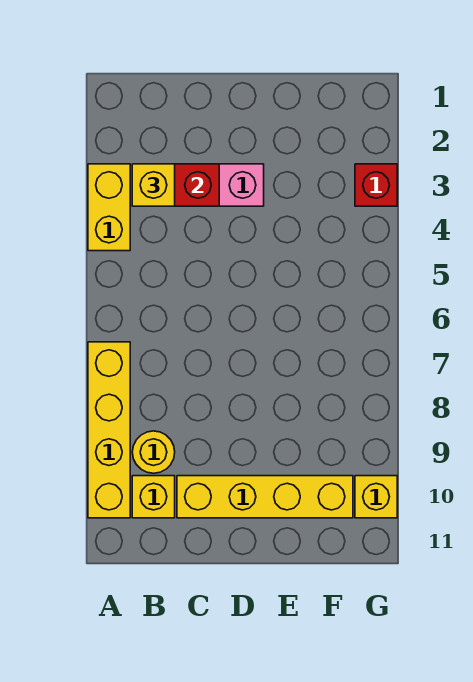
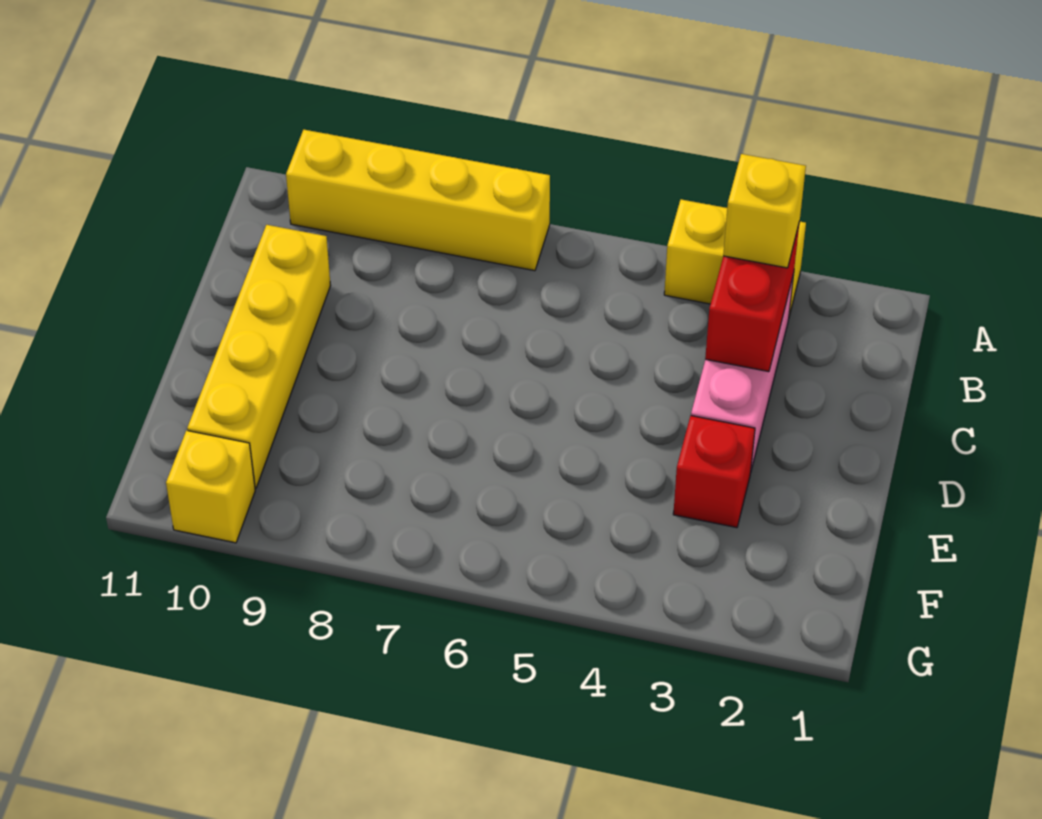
yellow 1x1 round brick [132,431,175,473] -> none
yellow 1x1 brick [132,476,175,518] -> none
red 1x1 brick [355,164,397,206] -> red 1x1 brick moved to [673,416,755,528]

